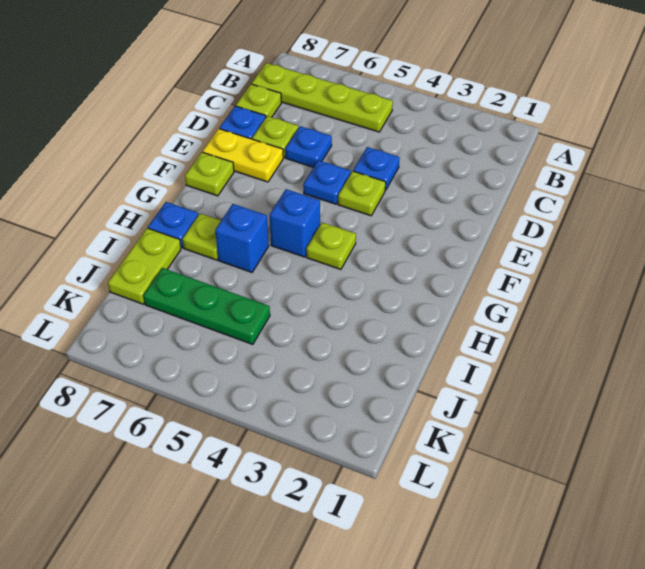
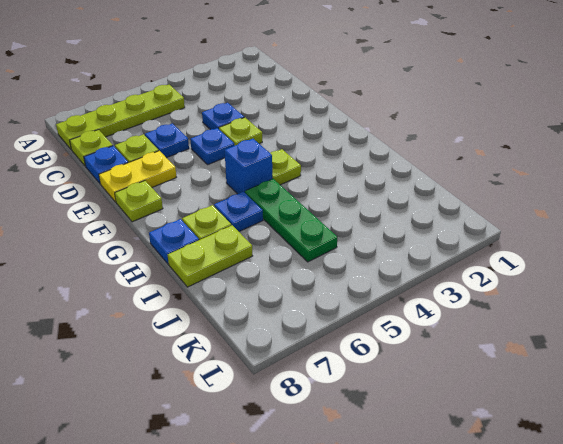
blue 1x1 brick [215,204,269,272] -> blue 1x1 plate [214,192,263,231]
lime 1x2 plate [108,228,181,304] -> lime 1x2 plate turned to [168,225,252,287]
green 1x3 plate [143,268,270,344] -> green 1x3 plate turned to [245,179,337,262]

